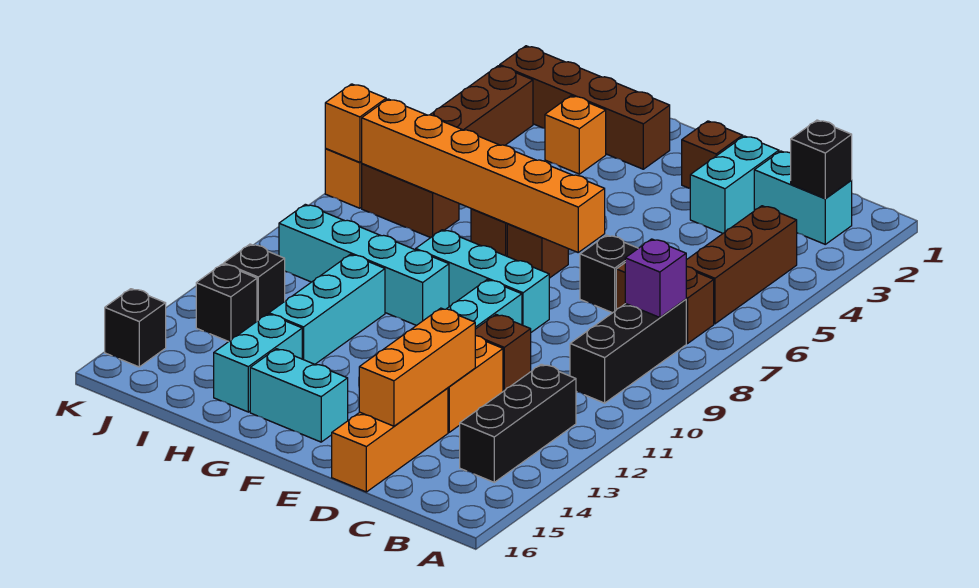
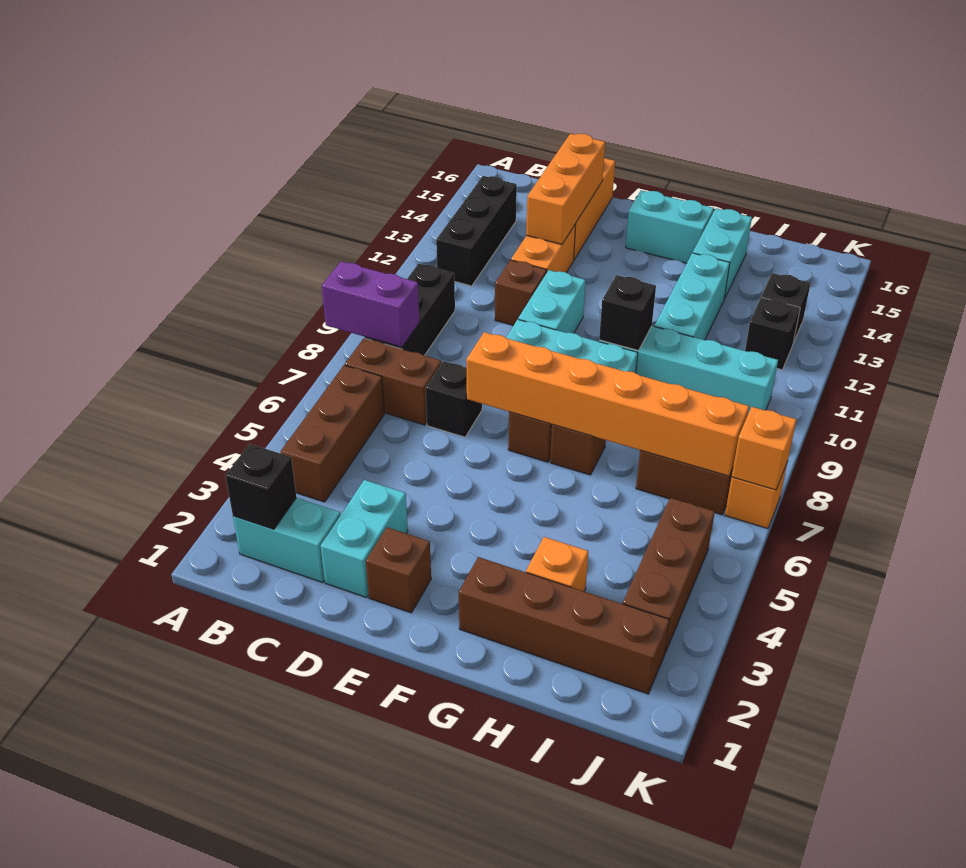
purple 1x1 brick [625,239,686,317] -> purple 1x2 brick [322,261,419,347]
black 1x1 brick [105,289,166,367] -> black 1x1 brick moved to [599,275,656,351]

